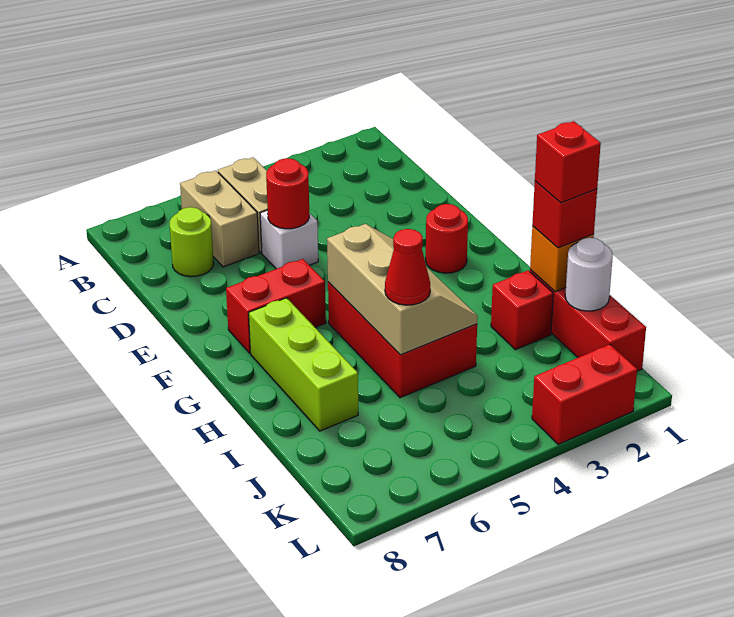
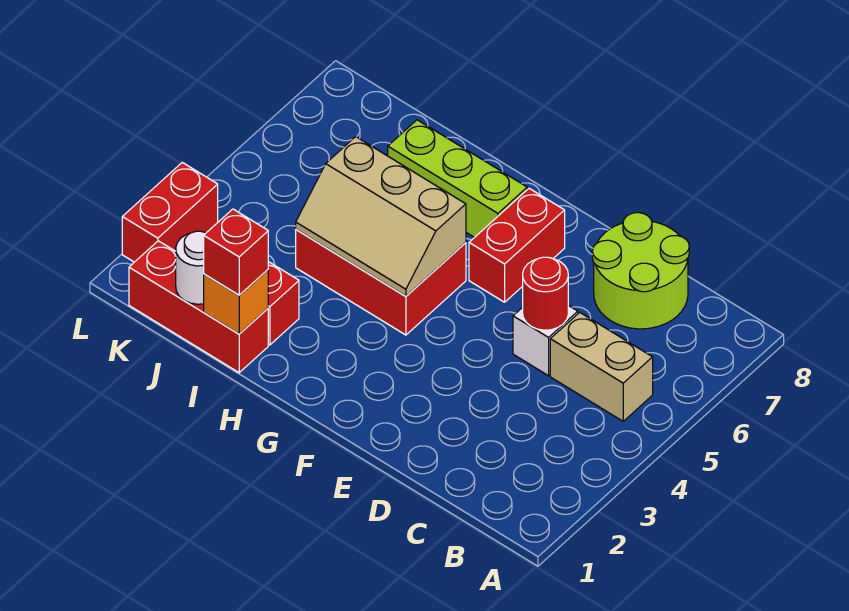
tan 1x2 brick [180,171,259,267] -> none
lime 1x1 round brick [170,207,214,277] -> lime 2x2 round brick [592,213,689,329]
red 1x1 round brick [426,204,468,273] -> none
red 1x1 brick [535,121,601,203] -> none
red 1x1 cone [385,229,430,305] -> none

